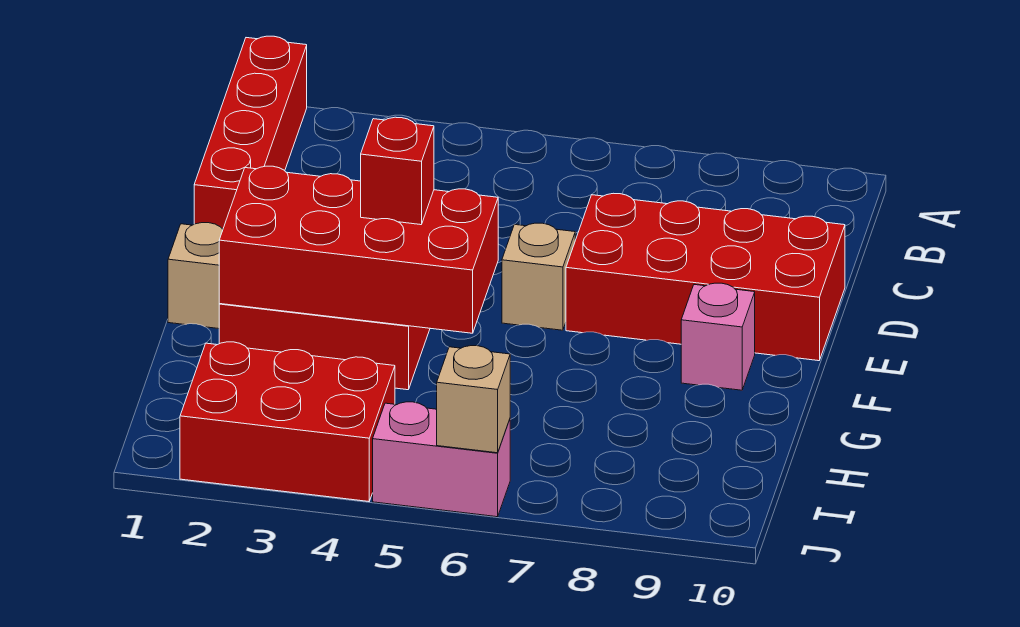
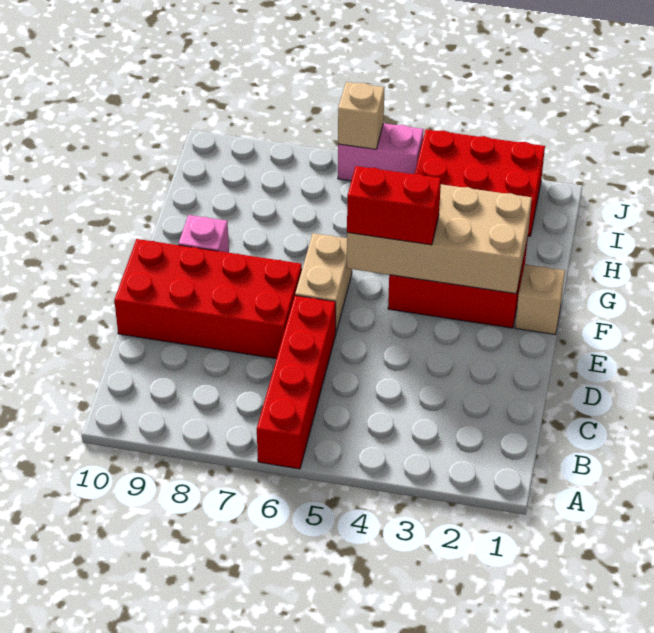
red 1x4 brick [194,36,307,229] -> red 1x4 brick moved to [257,296,336,469]
tan 1x1 brick [502,223,575,330] -> tan 1x2 brick [295,233,352,332]
red 2x4 brick [219,166,498,333] -> tan 2x4 brick [347,184,532,294]
red 1x1 brick [361,117,434,225] -> red 1x2 brick [347,166,441,245]

